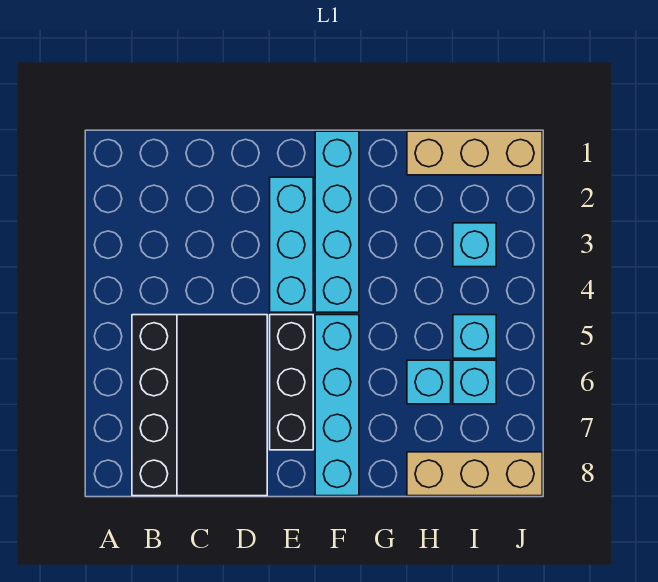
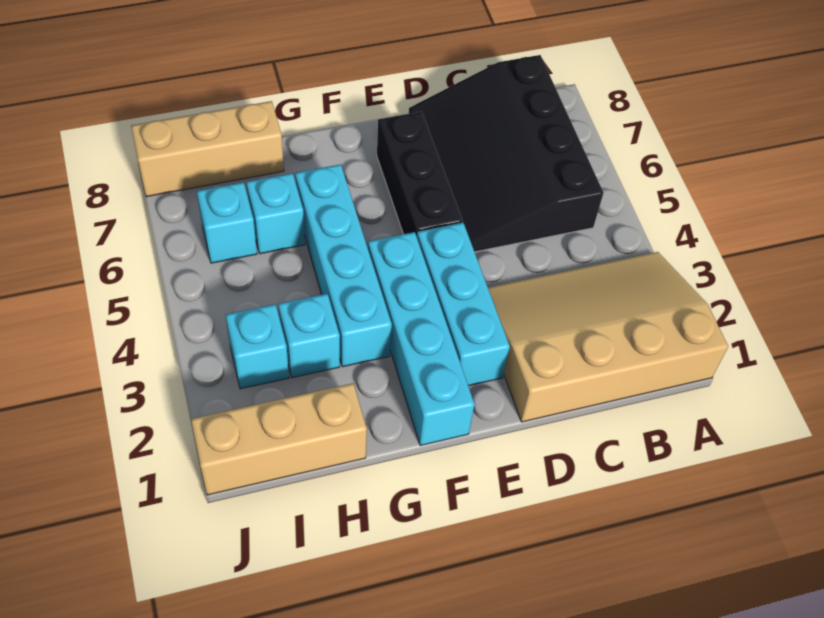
none -> tan 3x4 slope [488,252,728,422]
cyan 1x4 brick [315,315,359,496] -> cyan 1x4 brick moved to [295,164,392,367]
cyan 1x1 brick [453,315,496,358] -> cyan 1x1 brick moved to [278,294,340,378]

